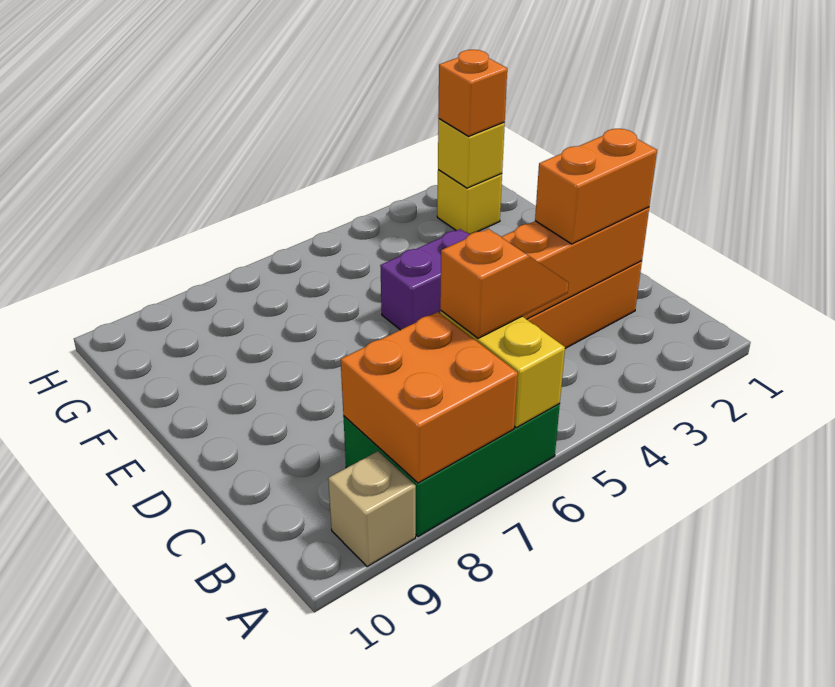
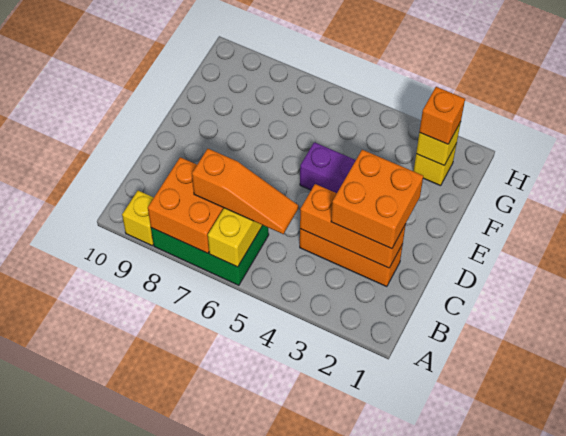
tan 1x1 brick [328,451,416,567] -> yellow 1x1 brick [122,191,154,246]
orange 1x2 slope [440,229,569,338] -> orange 1x3 slope [192,149,298,234]
orange 1x2 brick [535,129,657,244] -> orange 2x2 brick [331,150,423,249]

